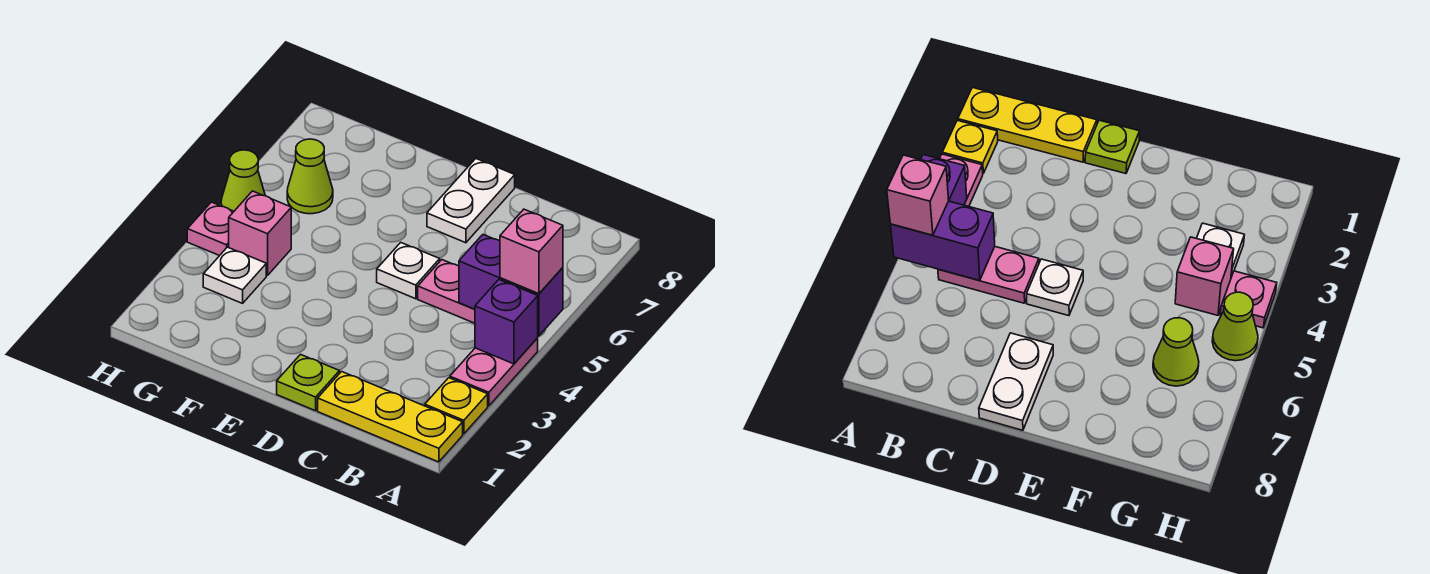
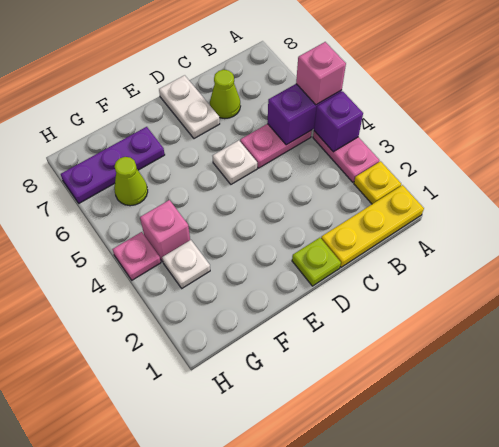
none -> purple 1x3 plate [61,127,165,203]
lime 1x1 cone [221,150,265,211] -> lime 1x1 cone moved to [210,70,240,119]

